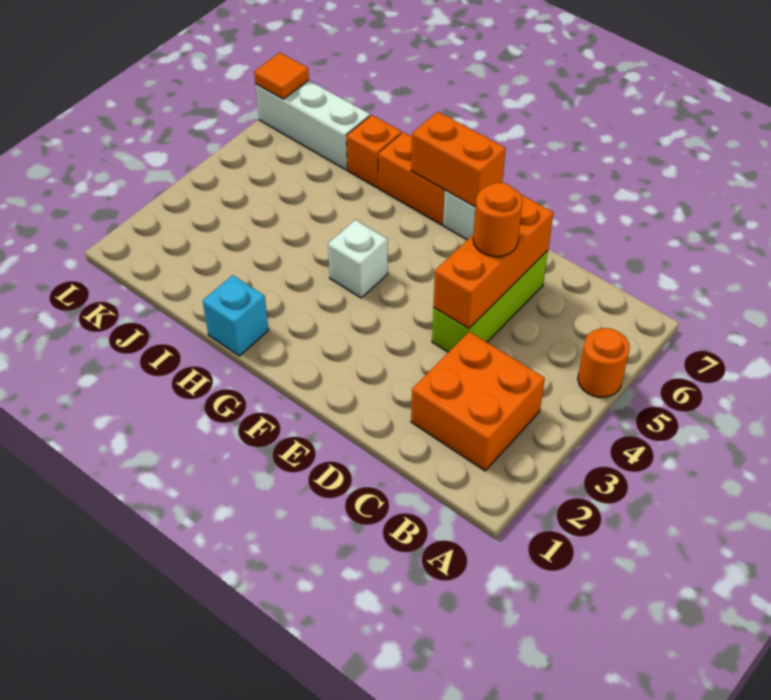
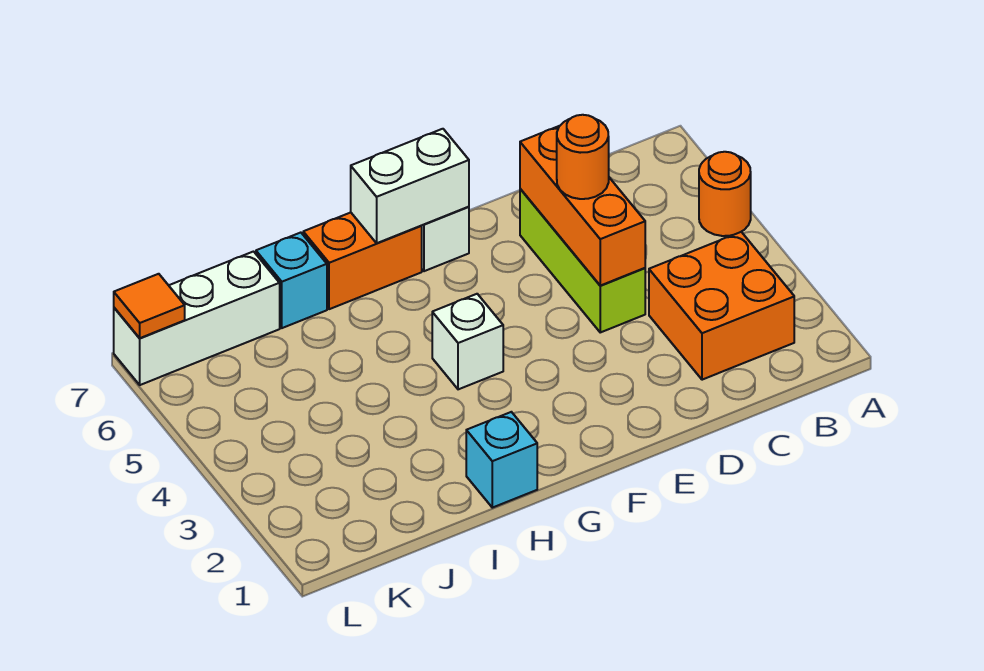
orange 1x2 brick [411,112,506,207] -> white 1x2 brick [351,129,469,243]
orange 1x1 brick [346,115,402,188] -> cyan 1x1 brick [256,233,327,328]

